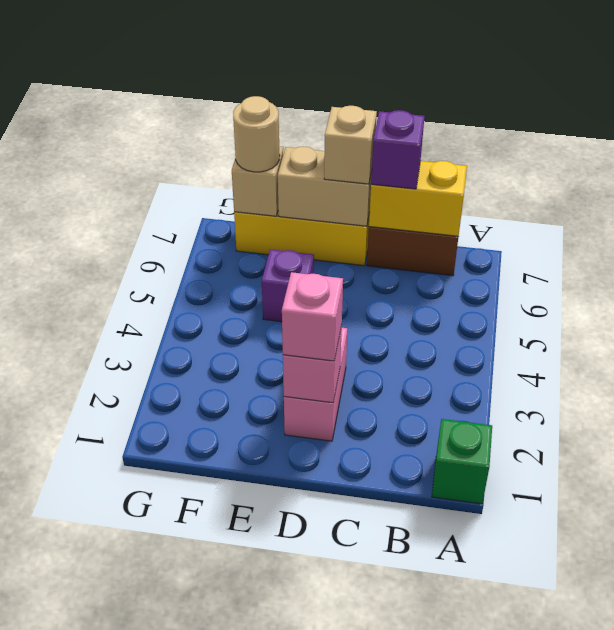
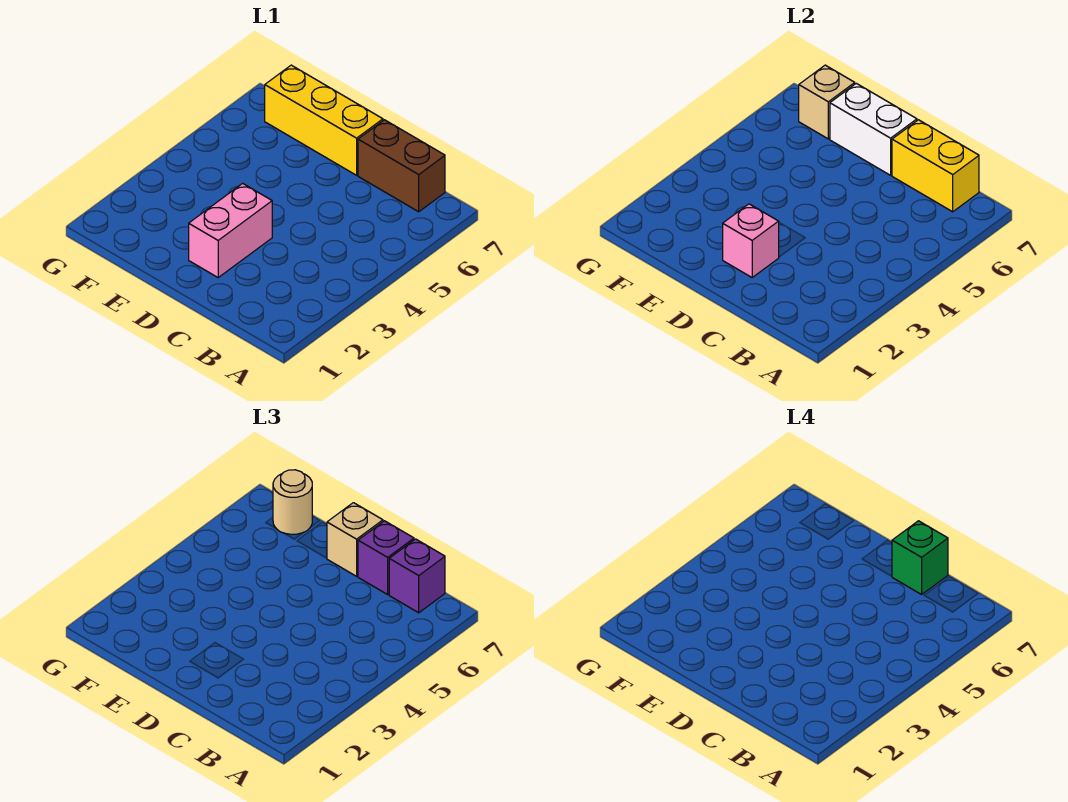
green 1x1 brick [432,419,492,504] -> green 1x1 brick moved to [892,521,948,594]
pink 1x1 brick [282,272,343,361] -> none
tan 1x2 brick [278,146,372,226] -> white 1x2 brick [830,83,917,175]
purple 1x1 brick [262,250,314,322] -> purple 1x1 brick moved to [389,539,445,613]

